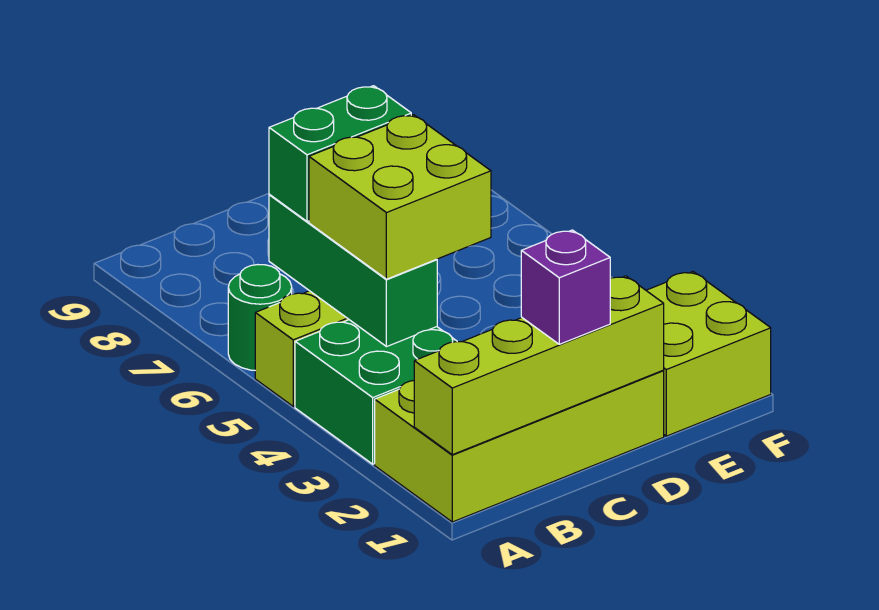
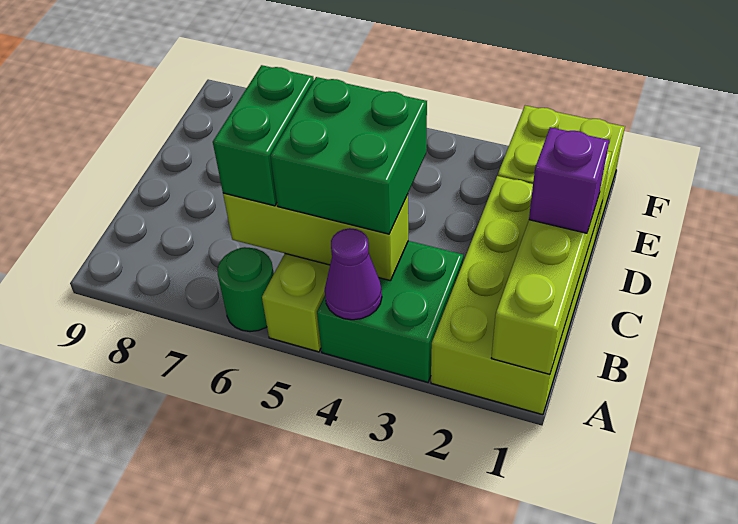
none -> purple 1x1 cone [325,228,382,320]
green 1x3 brick [269,195,437,347] -> lime 1x3 brick [223,193,408,281]
lime 2x2 brick [309,115,491,279] -> green 2x2 brick [270,77,427,234]

